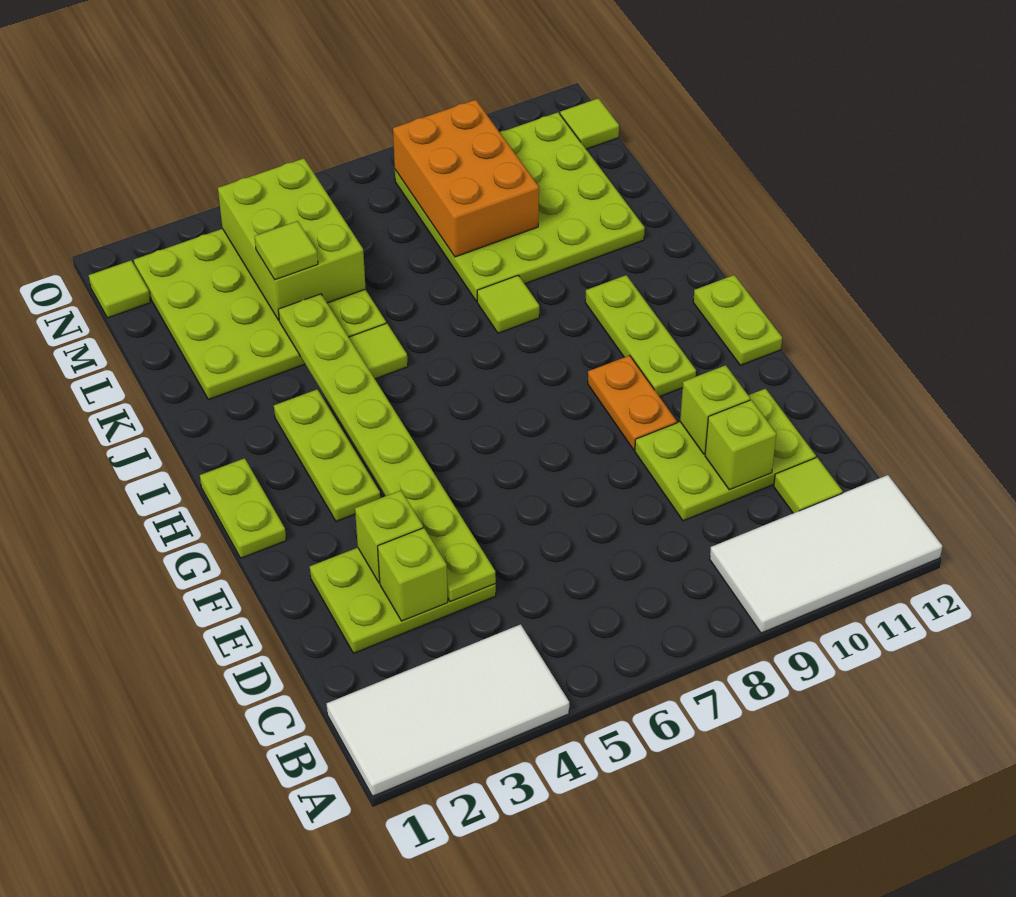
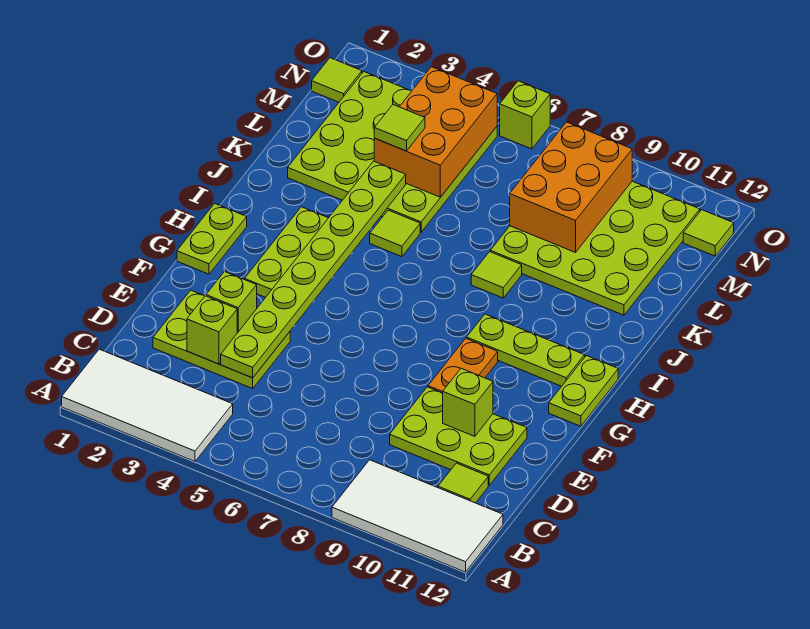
lime 1x1 brick [705,400,776,490] -> lime 1x1 brick moved to [500,81,550,149]
lime 1x3 plate [585,275,696,397] -> lime 1x3 plate turned to [467,314,585,386]
lime 2x3 brick [218,158,366,320] -> orange 2x3 brick [374,67,497,197]

